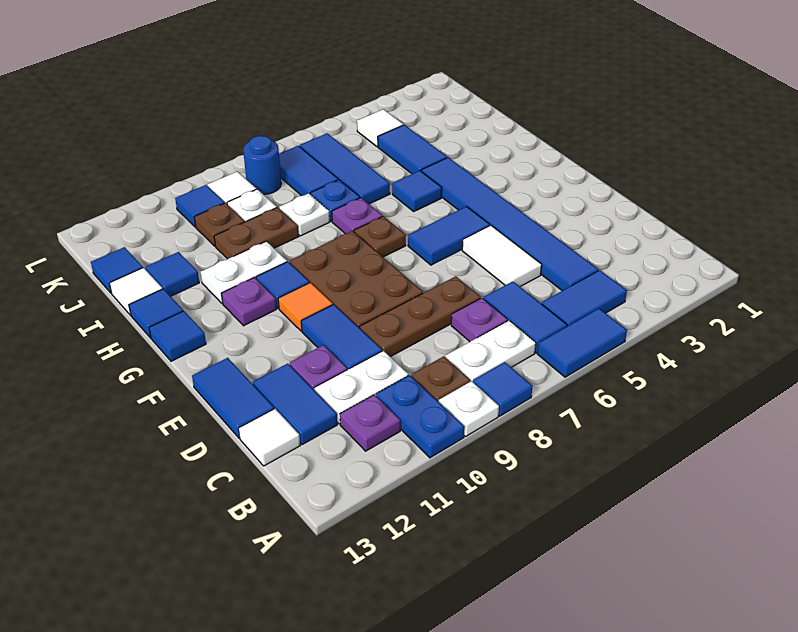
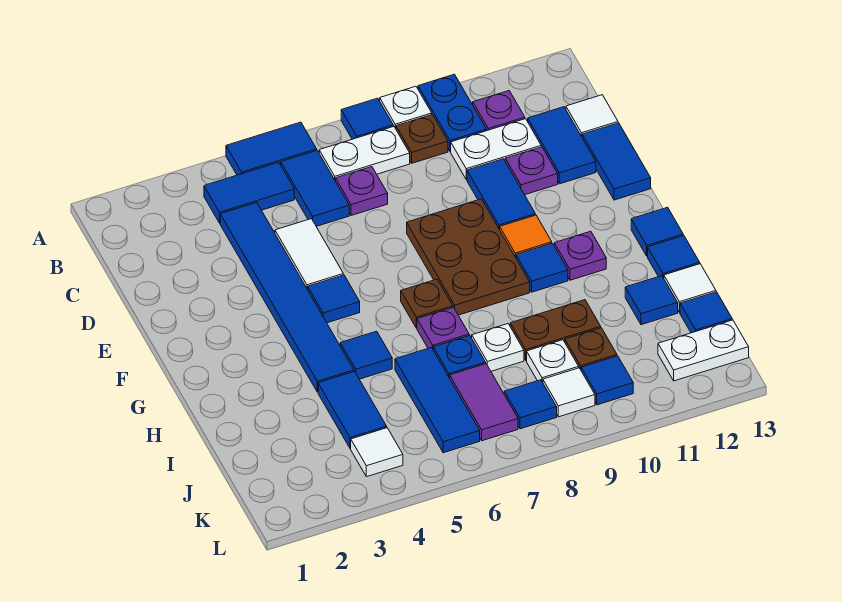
brown 1x3 plate [360,276,481,357] -> none
blue 1x2 tile [408,206,490,265] -> blue 1x1 tile [308,275,360,323]
white 1x2 plate [201,241,287,303] -> white 1x2 plate moved to [658,320,749,381]
blue 1x2 tile [279,146,338,196] -> purple 1x2 tile [450,364,518,441]
blue 1x1 round brick [243,136,281,195] -> blue 1x1 tile [504,380,557,429]

